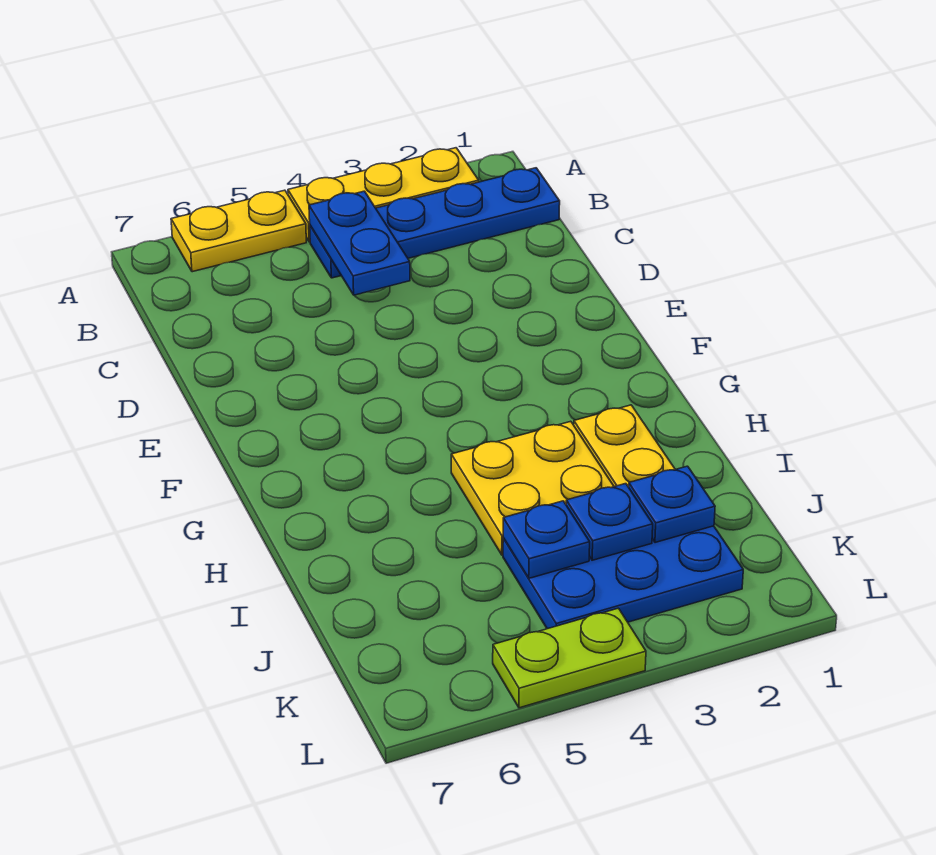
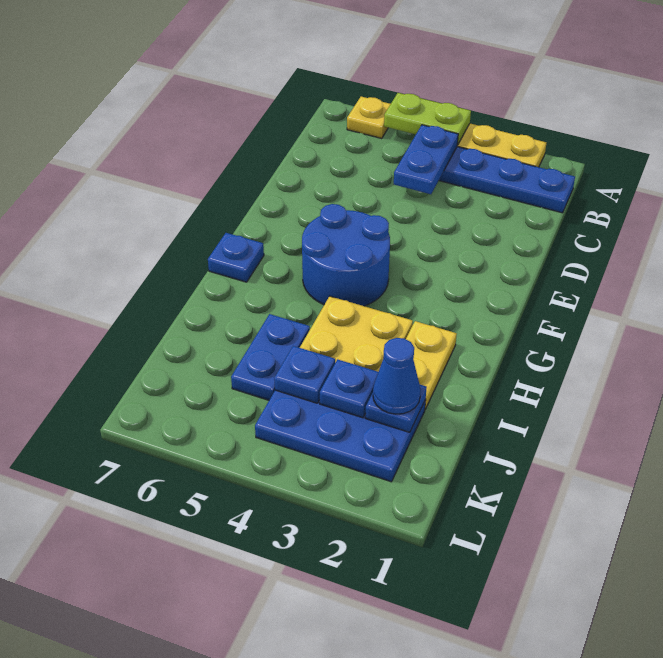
yellow 1x2 plate [171,190,306,272] -> yellow 1x1 plate [347,97,390,138]
none -> blue 2x2 round brick [302,204,390,306]
none -> blue 1x1 plate [208,233,264,282]
none -> blue 1x2 plate [231,314,310,400]
none -> blue 1x1 cone [373,338,421,414]
lime 1x2 plate [493,608,646,708] -> lime 1x2 plate moved to [384,93,471,145]

